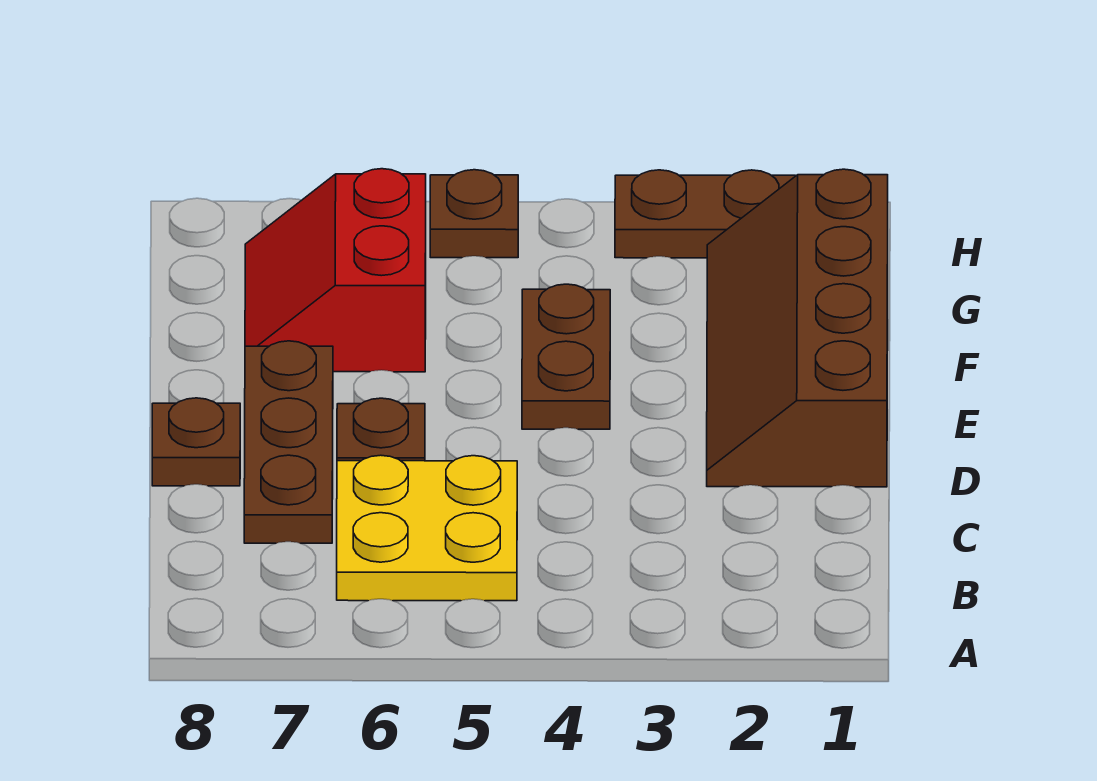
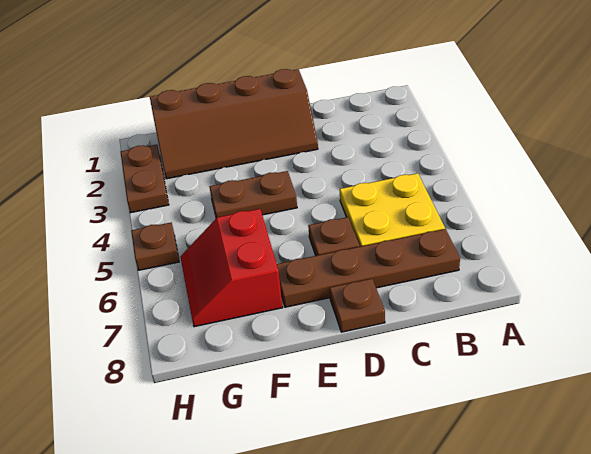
brown 1x3 plate [244,341,333,543] -> brown 1x4 plate [277,229,460,307]
red 2x2 slope [245,169,426,372] -> red 2x2 slope turned to [180,209,283,327]

